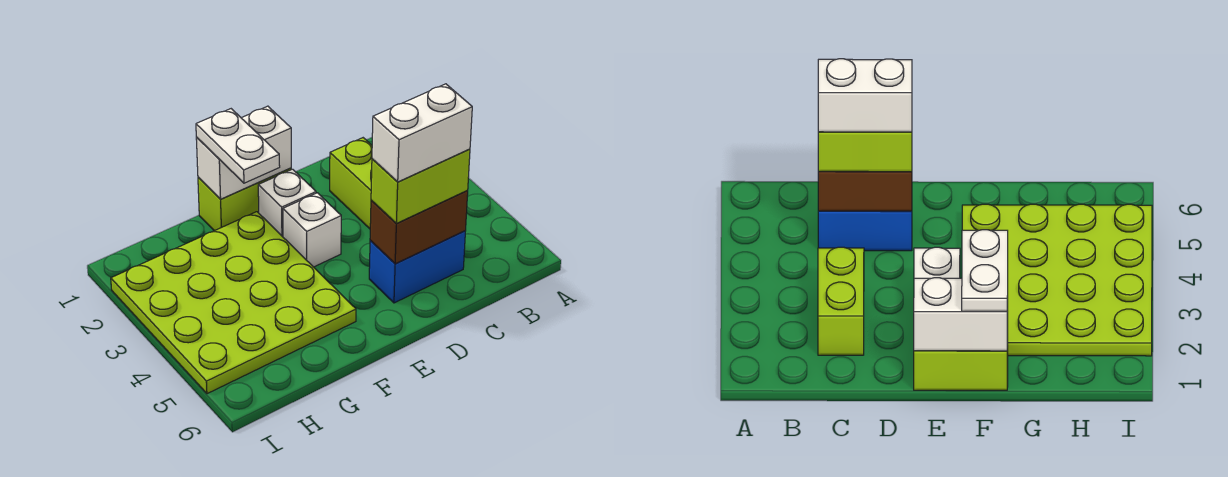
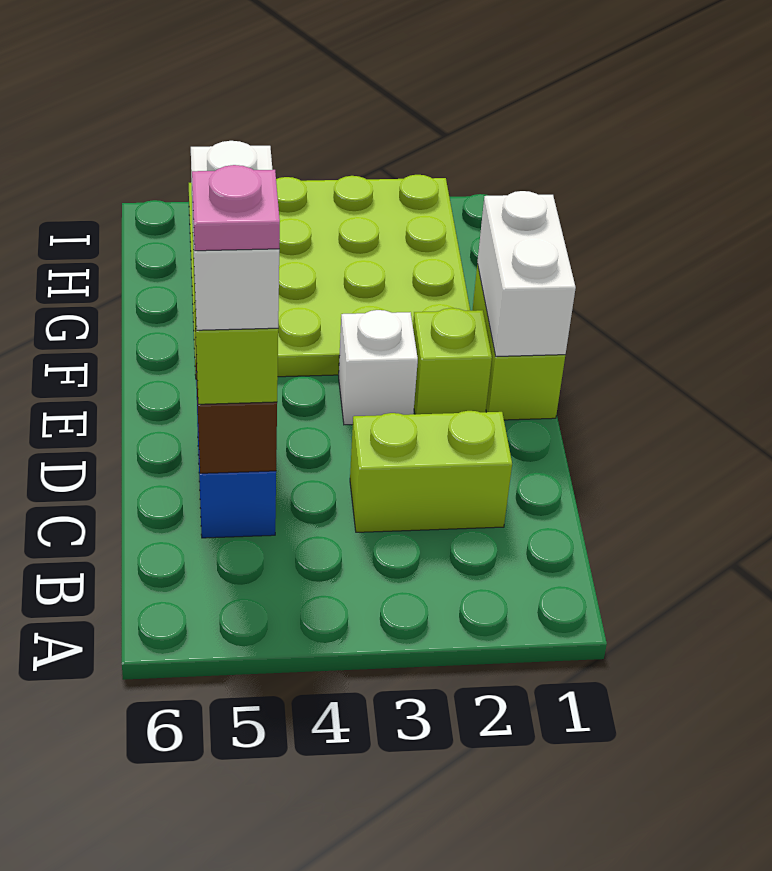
none -> pink 1x1 plate [192,165,280,251]
white 1x1 brick [258,169,316,237] -> lime 1x1 brick [413,308,492,414]
white 1x2 plate [196,109,280,183] -> none

